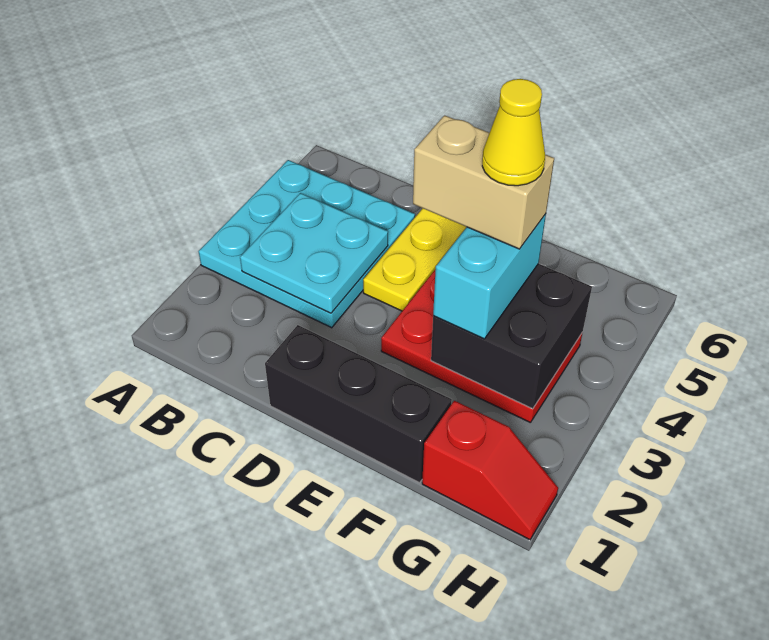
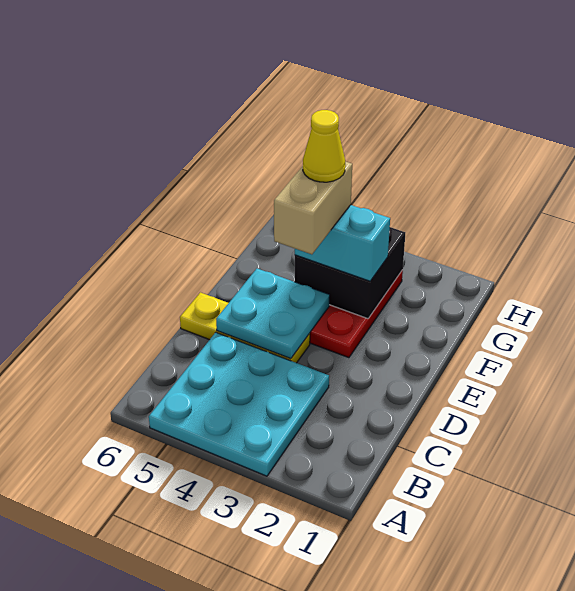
cyan 2x2 plate [240,193,388,313] -> cyan 2x2 plate moved to [216,269,330,359]
black 1x3 brick [265,325,452,483] -> none
red 1x2 slope [422,401,558,540] -> none

